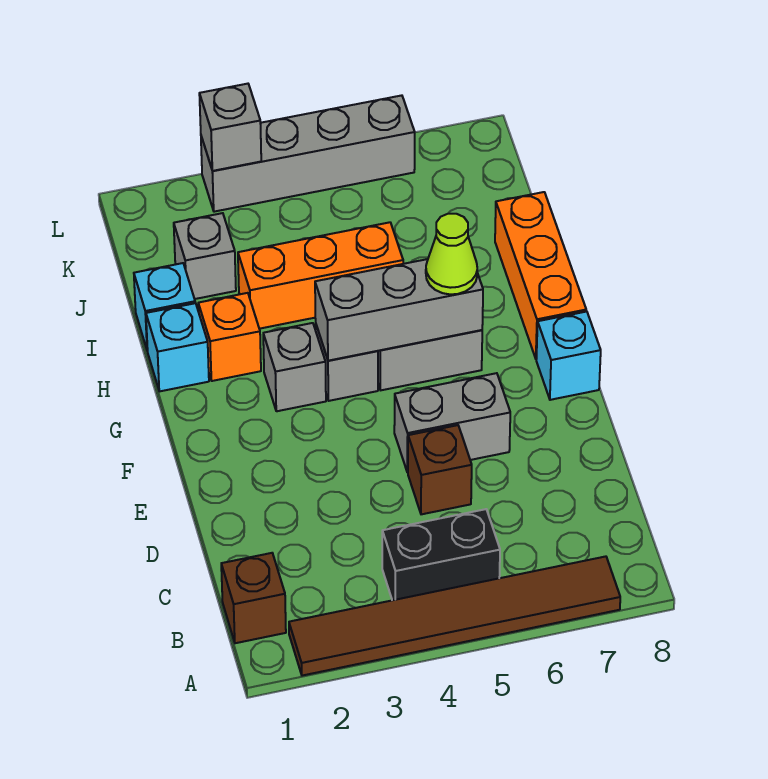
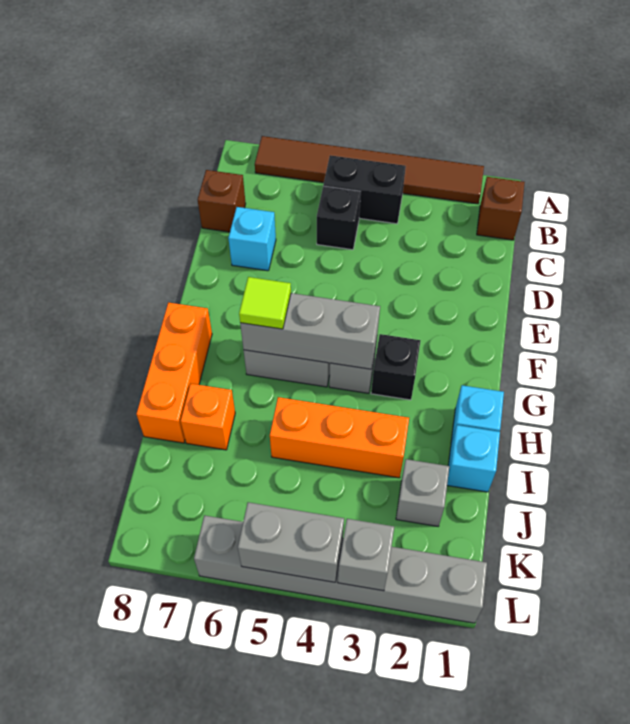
none -> black 1x1 brick [317,186,361,250]
brown 1x1 brick [408,425,472,514] -> brown 1x1 brick moved to [198,170,246,232]
grey 1x2 brick [394,373,510,473] -> grey 1x2 brick moved to [238,502,344,582]
cyan 1x1 brick [536,311,601,400] -> cyan 1x1 brick moved to [228,207,276,271]
grey 1x1 brick [263,323,326,411] -> black 1x1 brick [371,334,421,400]
lime 1x1 cone [426,214,477,294] -> lime 1x1 tile [239,277,291,329]
orange 1x1 brick [198,293,261,381] -> orange 1x1 brick moved to [181,384,235,450]
grey 1x4 brick [201,95,415,212] -> grey 1x6 brick [194,515,487,623]

